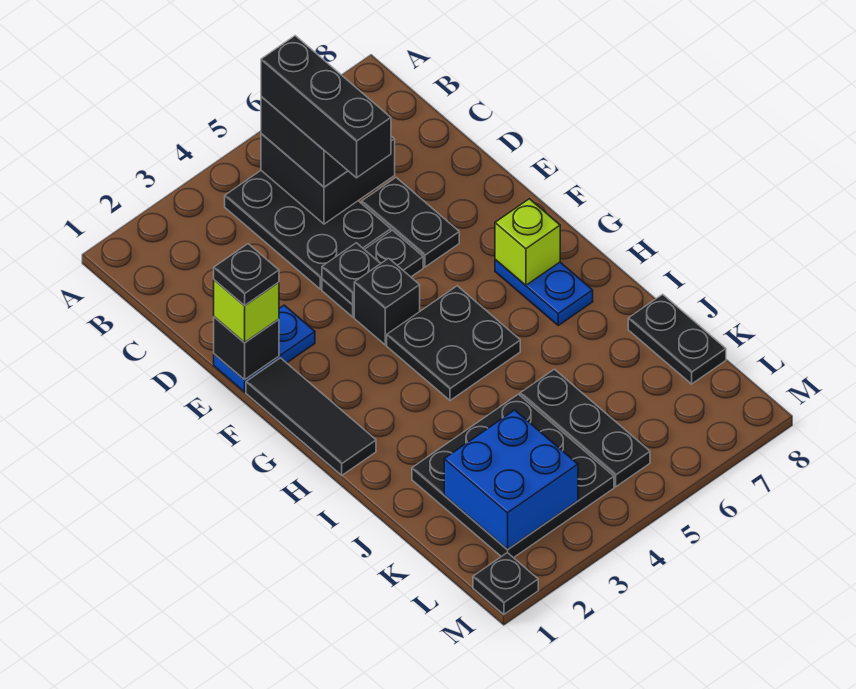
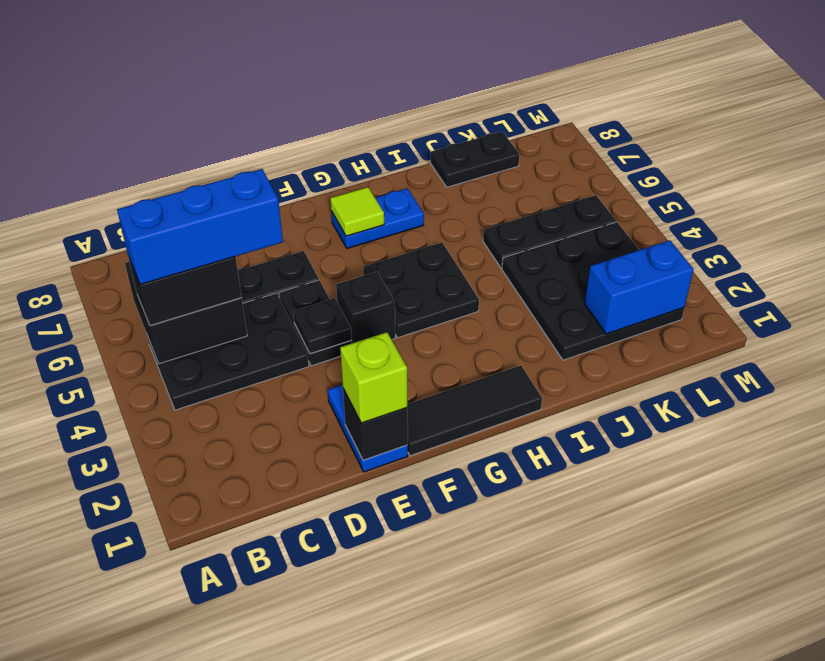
black 1x3 brick [261,36,391,178] -> blue 1x3 brick [117,169,283,285]
black 1x1 plate [214,244,279,306] -> none
lime 1x1 brick [495,199,560,285] -> lime 1x1 tile [330,187,384,236]
blue 2x2 brick [444,410,578,550] -> blue 1x2 brick [585,240,694,334]
black 1x1 plate [473,553,538,614] -> none

